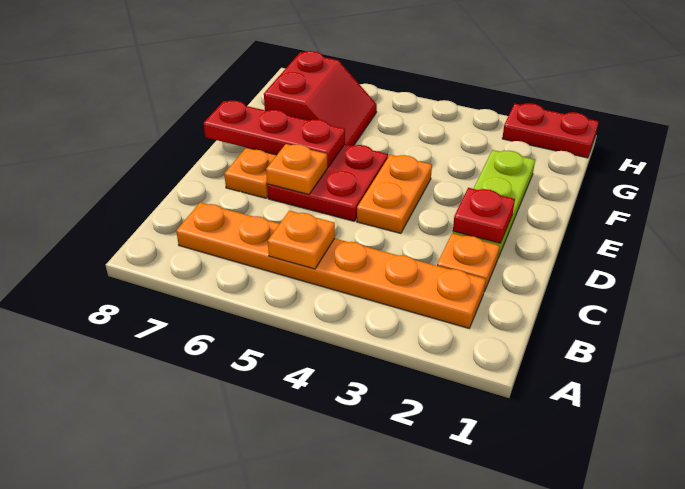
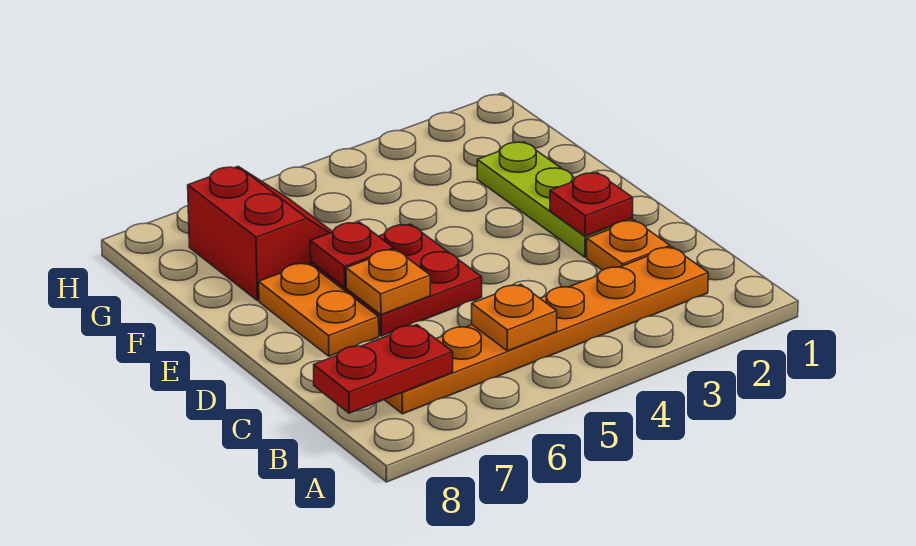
orange 1x2 plate [357,155,432,233] -> none
red 1x3 plate [204,101,345,167] -> red 1x1 plate [310,222,394,287]
red 1x2 plate [502,103,599,158] -> red 1x2 plate moved to [314,325,453,413]

